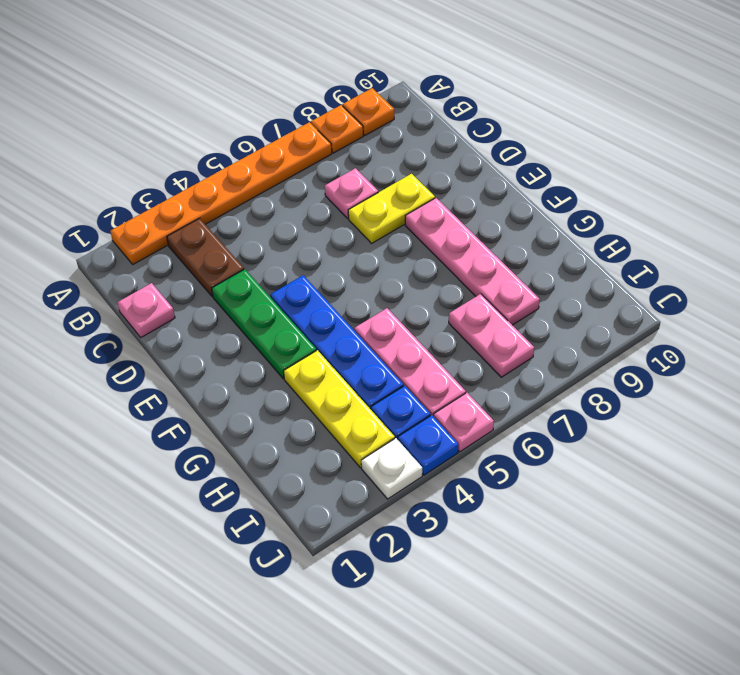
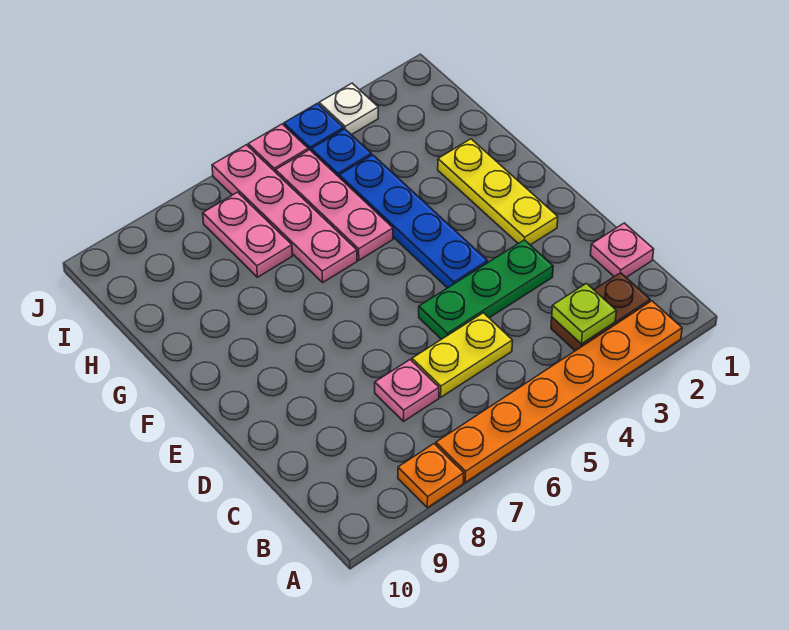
orange 1x1 plate [343,88,394,135] -> none
brown 1x2 plate [167,218,244,297] -> brown 1x2 plate turned to [551,273,650,351]
none -> lime 1x1 plate [552,283,616,344]
green 1x3 plate [212,269,316,379] -> green 1x3 plate turned to [419,240,553,339]
yellow 1x2 plate [348,174,435,243] -> yellow 1x2 plate moved to [412,313,513,397]
pink 1x4 plate [405,198,540,325] -> pink 1x4 plate moved to [212,145,357,282]
yellow 1x3 plate [284,350,395,468] -> yellow 1x3 plate moved to [438,139,558,245]

